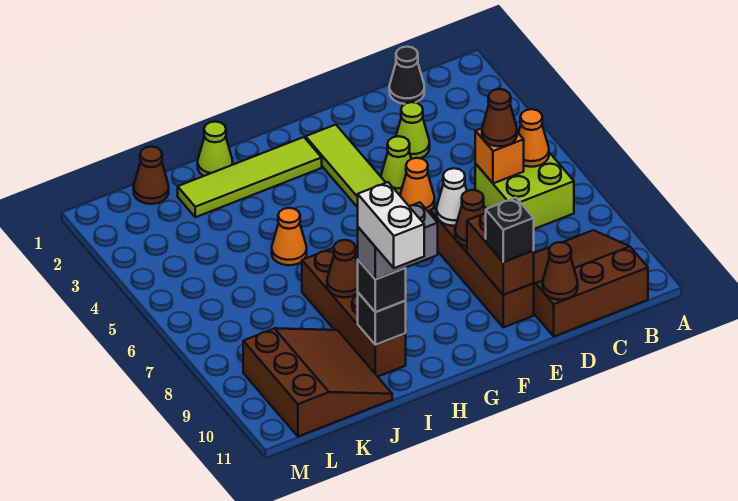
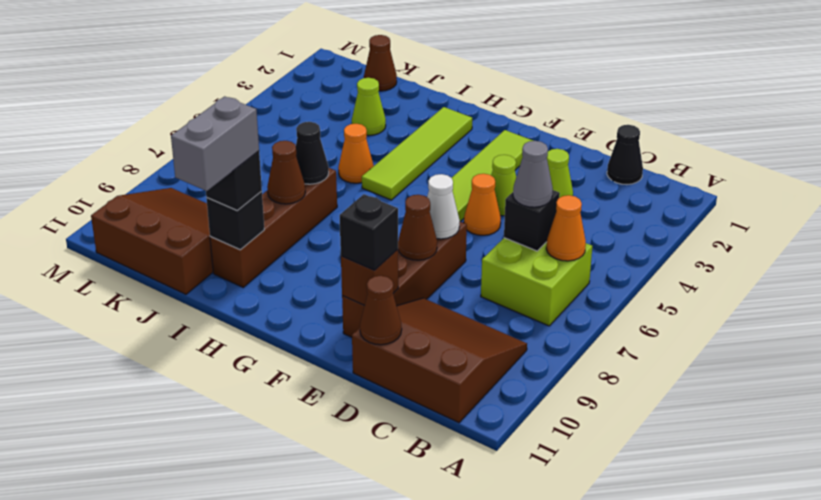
orange 1x1 brick [475,128,524,183] -> black 1x1 brick [504,190,560,251]
brown 1x1 cone [482,89,517,146] -> grey 1x1 cone [513,141,553,207]
brown 1x2 brick [467,213,534,295] -> brown 1x1 brick [341,249,398,305]
lime 1x4 tile [178,137,322,217] -> lime 1x4 tile turned to [362,107,472,200]
grey 1x2 brick [358,202,438,279] -> grey 1x2 brick turned to [171,96,259,191]
lime 1x1 cone [198,122,233,176] -> lime 1x1 cone moved to [352,78,386,136]
none -> black 1x1 cone [296,122,329,184]
white 1x2 brick [358,182,424,268] -> none
brown 3x3 slope [243,328,392,436] -> brown 3x3 slope turned to [91,188,213,294]

